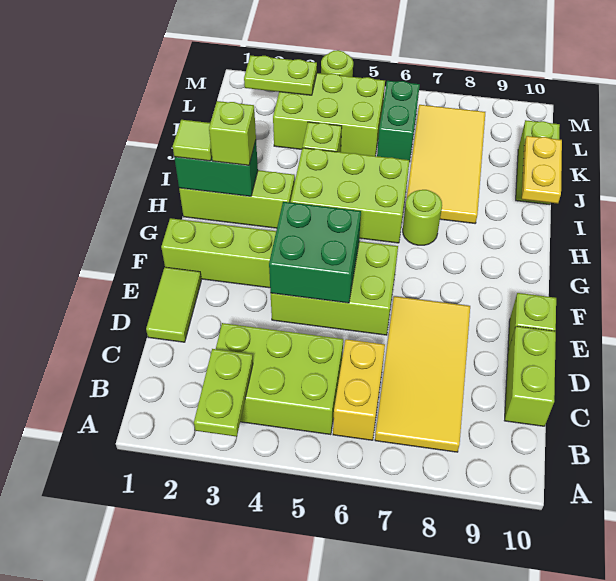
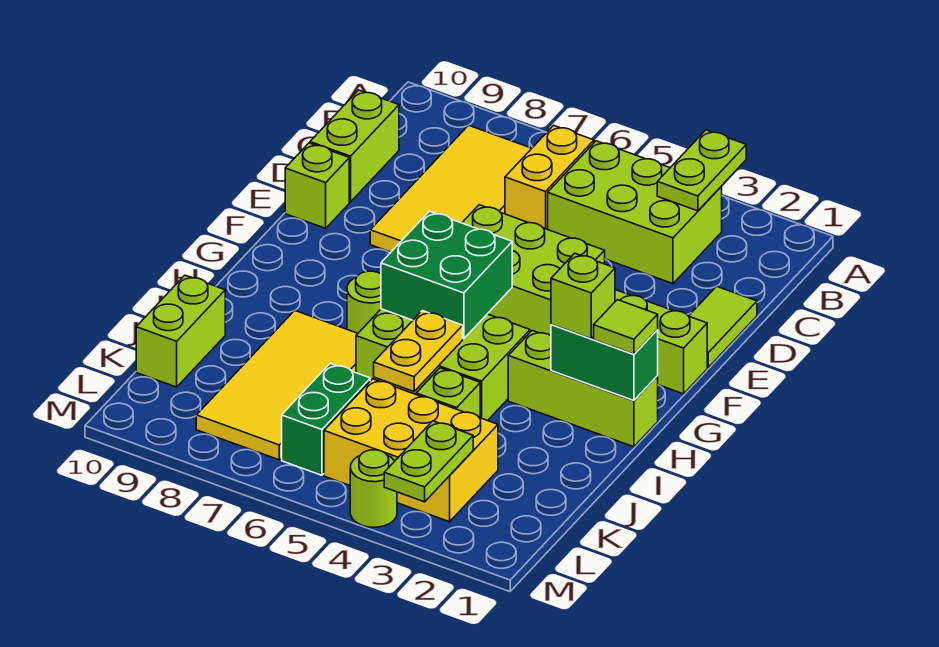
green 2x2 brick [269,202,361,303] -> green 2x2 brick moved to [381,211,512,339]
yellow 1x2 plate [522,136,562,204] -> yellow 1x2 plate moved to [374,311,463,392]
lime 2x3 brick [273,73,385,156] -> yellow 2x3 brick [324,379,498,522]
lime 1x2 plate [244,55,317,95] -> lime 1x2 plate turned to [384,421,473,502]

